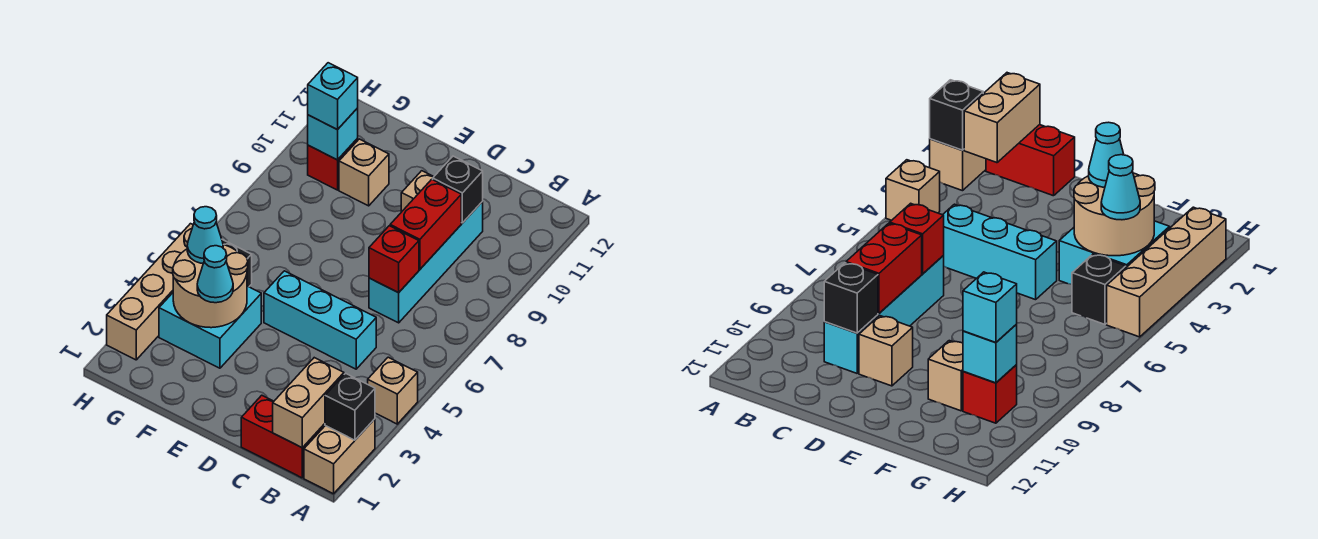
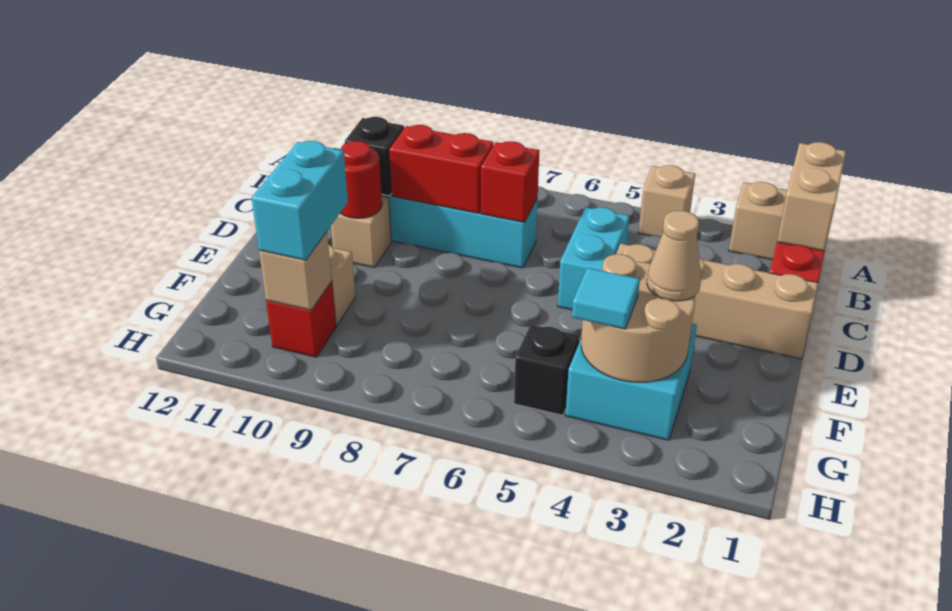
black 1x1 brick [325,373,375,440] -> none
tan 1x2 brick [273,358,344,448] -> tan 1x2 brick turned to [777,142,846,251]
cyan 1x3 brick [264,271,376,369] -> cyan 1x2 brick [558,207,629,310]
none -> red 1x1 round brick [340,141,382,218]
cyan 1x1 cone [197,246,233,303] -> tan 1x1 cone [647,211,701,301]
cyan 1x1 cone [187,207,223,263] -> cyan 1x1 tile [572,268,640,329]
cyan 1x1 brick [308,108,358,160] -> tan 1x1 brick [259,232,332,310]
cyan 1x1 brick [308,63,358,130] -> cyan 1x2 brick [252,141,348,260]
tan 1x4 brick [107,224,193,360] -> tan 1x4 brick moved to [616,244,818,359]

